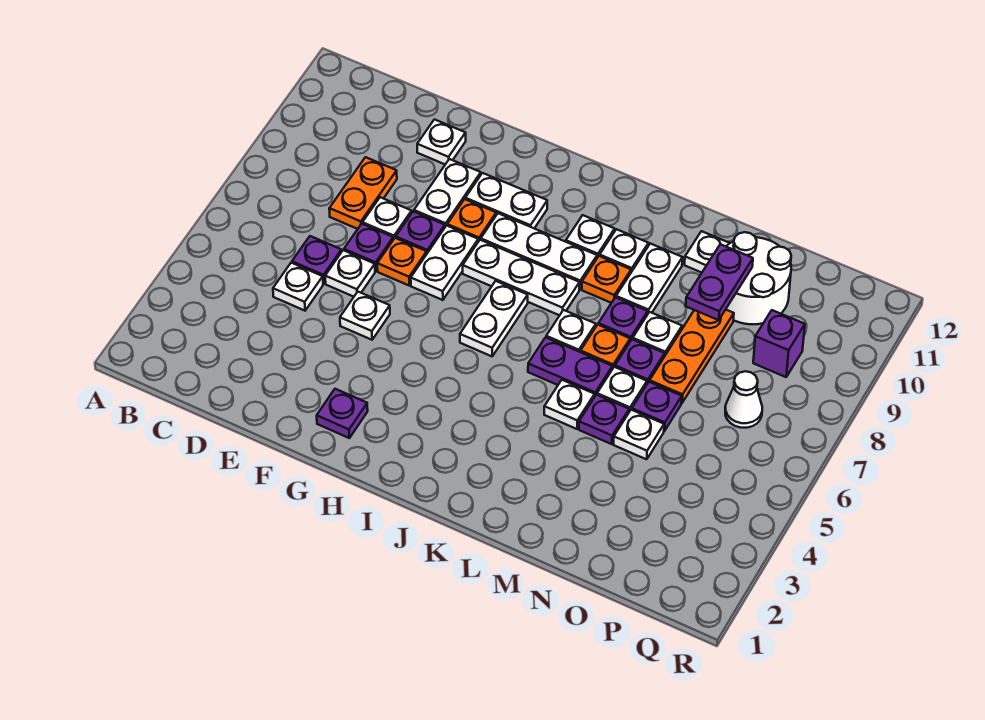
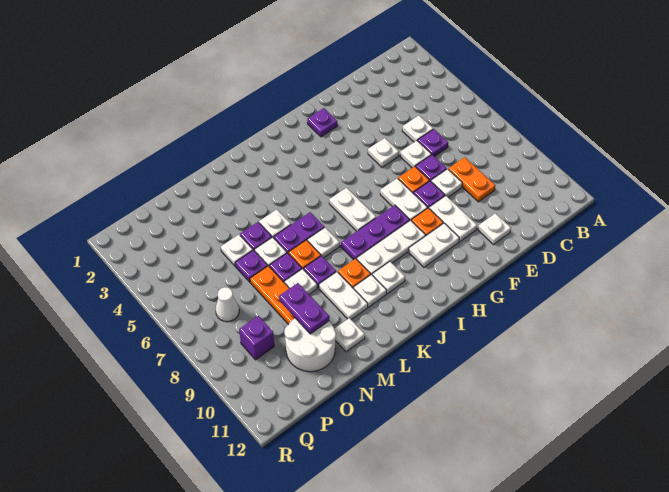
white 1x3 plate [463,240,580,315] -> purple 1x3 plate [341,205,410,260]

